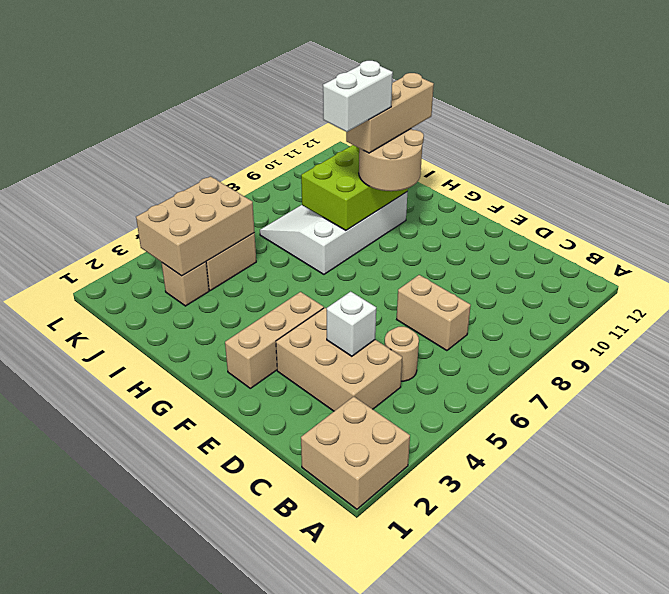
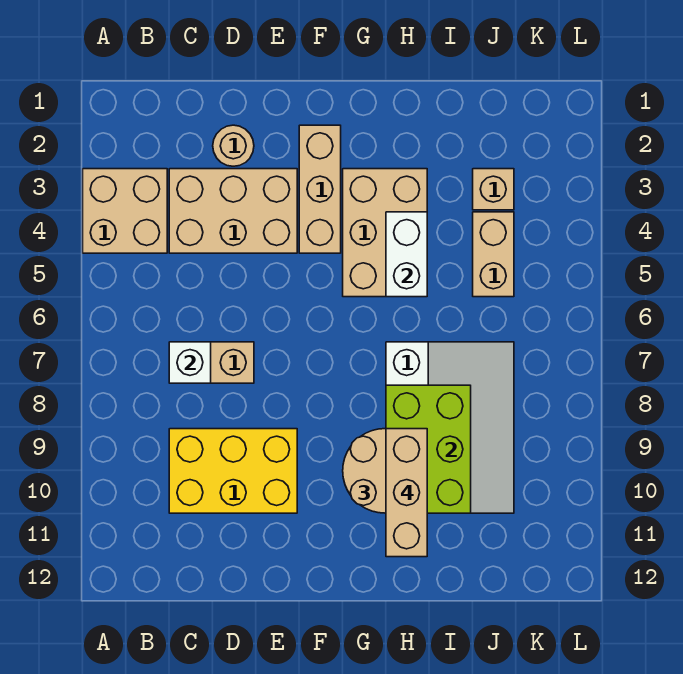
tan 2x2 brick [301,396,410,509] -> tan 2x2 brick moved to [83,169,167,253]
tan 1x1 round brick [384,327,419,381] -> tan 1x1 round brick moved to [213,125,254,166]
none -> yellow 2x3 brick [169,429,297,513]
white 1x1 brick [327,292,376,356] -> white 1x1 brick moved to [169,342,211,383]
white 1x2 brick [323,61,393,132] -> white 1x2 brick moved to [386,212,427,297]
tan 2x3 brick [136,176,254,276] -> tan 2x3 brick moved to [343,169,427,297]

